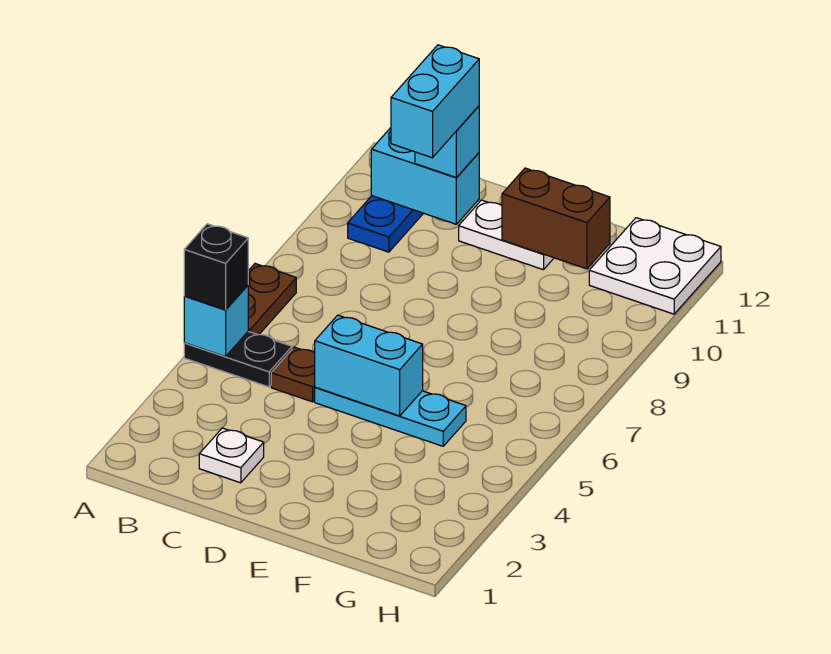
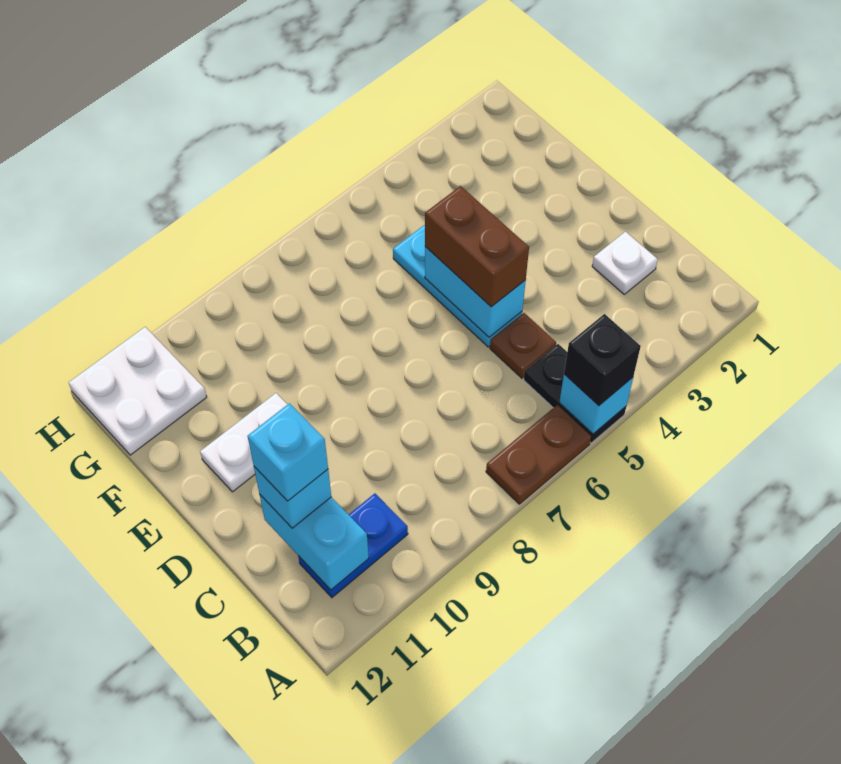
cyan 1x2 brick [391,45,479,158] -> cyan 1x1 brick [248,403,328,501]
white 1x2 plate [459,200,554,270] -> white 1x2 plate turned to [200,393,288,492]
brown 1x2 brick [502,168,610,269] -> brown 1x2 brick moved to [425,186,529,307]

